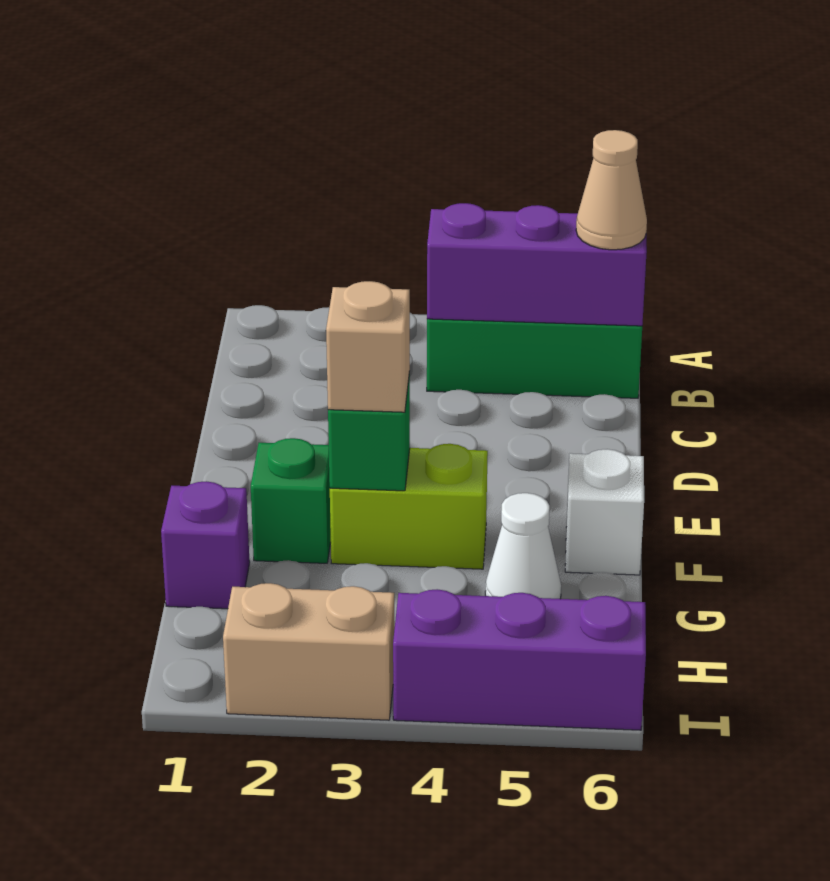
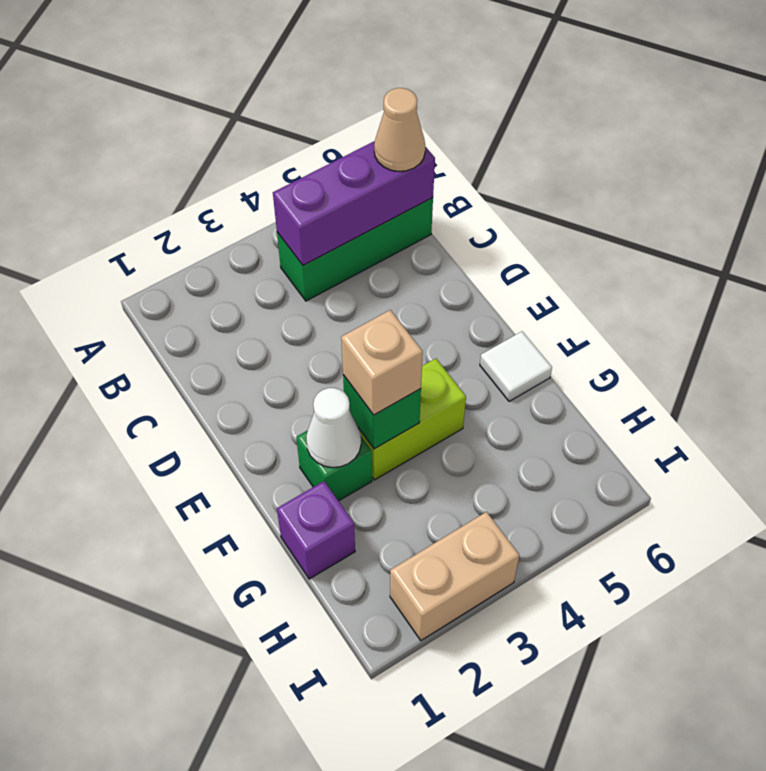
white 1x1 brick [565,449,644,575] -> white 1x1 tile [480,332,552,401]
white 1x1 cone [485,493,561,599] -> white 1x1 cone moved to [306,388,361,468]
purple 1x3 brick [393,589,646,730] -> none

